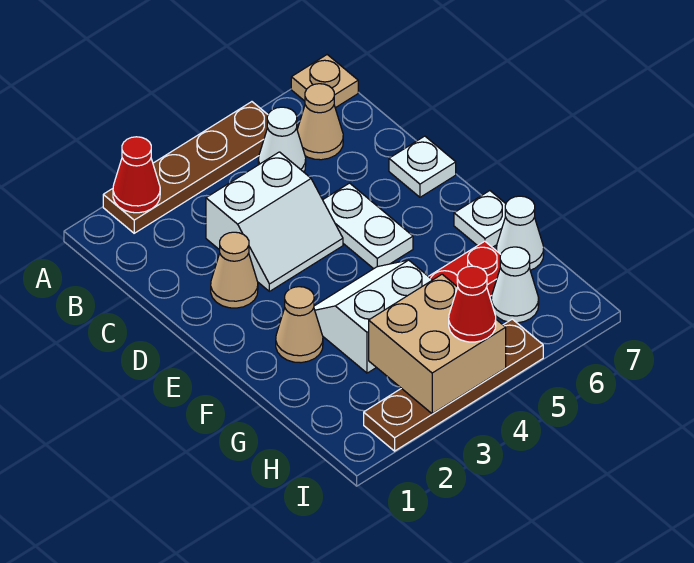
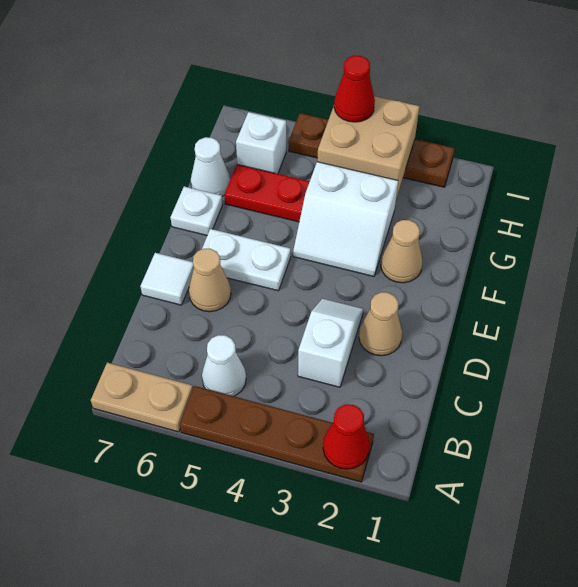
tan 1x1 plate [291,55,358,108] -> tan 1x2 plate [91,363,193,432]
tan 1x1 cone [297,84,343,160] -> tan 1x1 cone moved to [189,249,231,312]
white 2x2 slope [206,152,343,291] -> white 1x2 slope [298,299,363,387]
white 1x2 plate [323,183,413,269] -> white 1x2 plate turned to [202,229,291,291]
white 1x1 plate [389,136,456,197] -> white 1x1 tile [140,253,194,305]
white 1x1 cone [491,247,539,323] -> white 1x1 brick [236,112,286,174]

